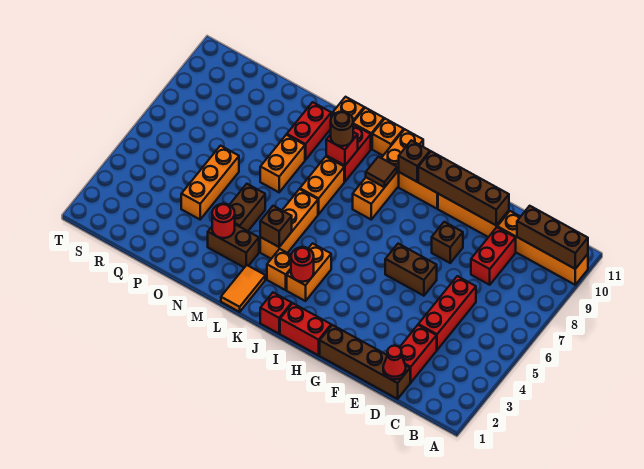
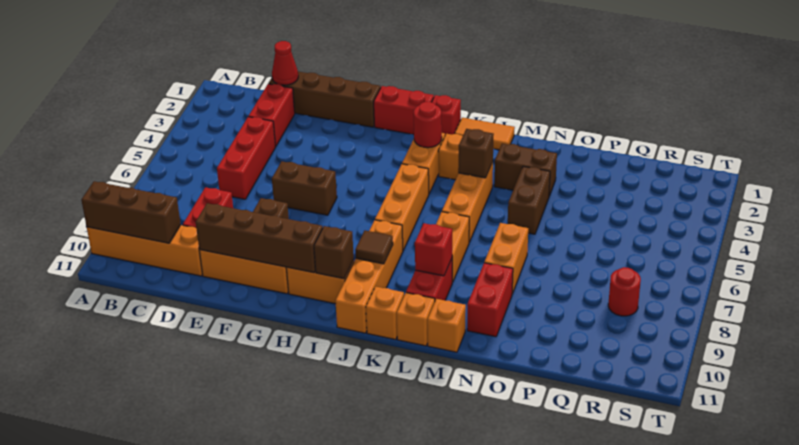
orange 1x2 tile [221,265,265,312] -> orange 1x2 tile turned to [455,118,515,150]
brown 1x1 round brick [331,112,353,146] -> none
red 1x1 round brick [212,204,235,238] -> red 1x1 round brick moved to [608,267,641,316]
orange 1x3 brick [181,146,239,219] -> orange 1x3 brick moved to [375,164,429,250]

